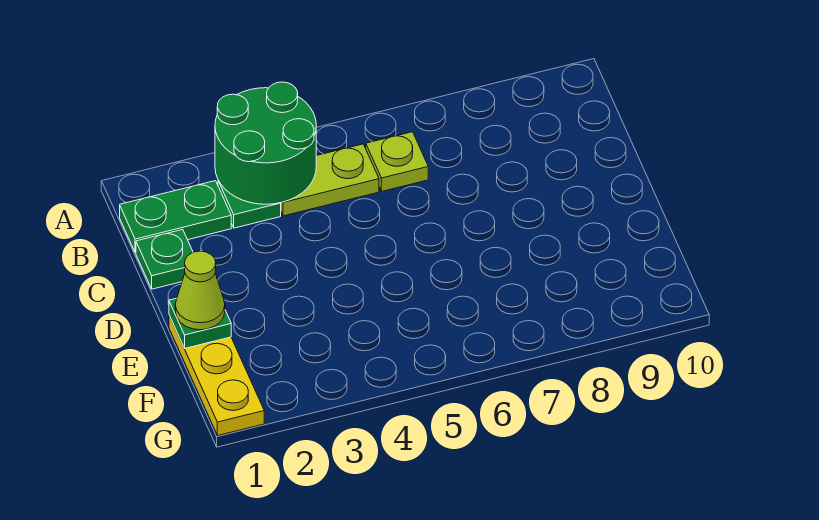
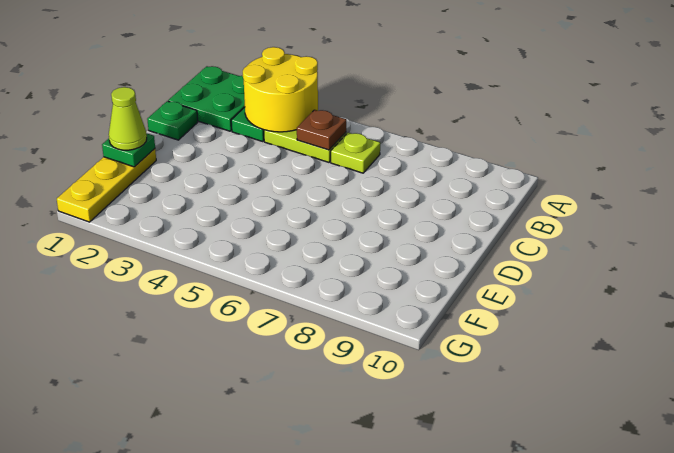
green 2x2 round brick [215,82,316,204] -> yellow 2x2 round brick [243,47,318,132]
green 1x2 plate [120,181,231,253] -> green 2x2 plate [168,66,245,131]
none -> brown 1x1 plate [297,110,346,150]

